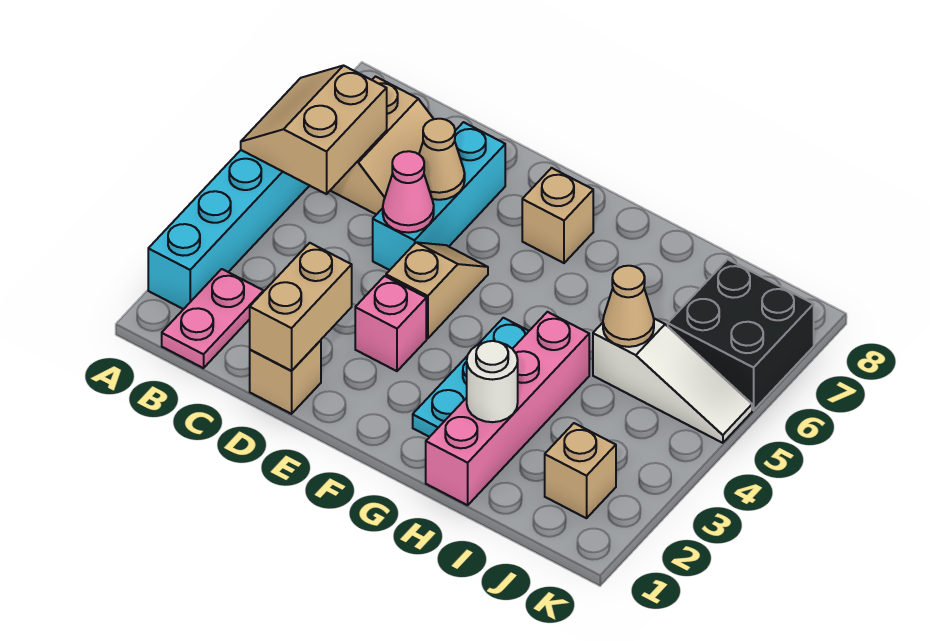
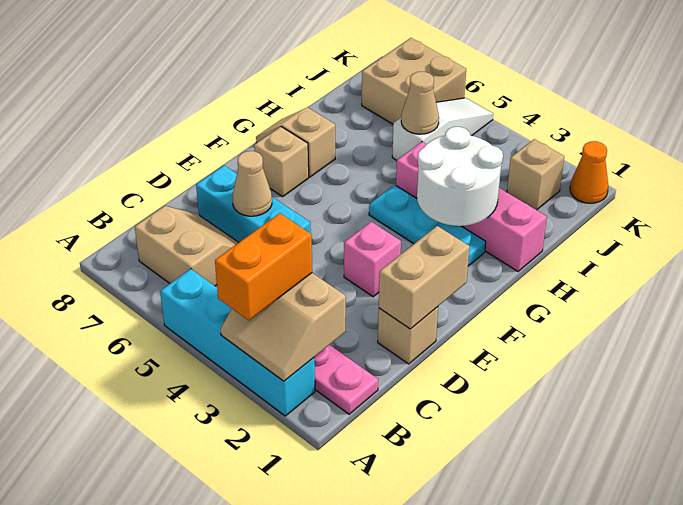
none -> orange 1x2 brick [215,213,312,320]
tan 2x2 slope [241,66,387,194] -> tan 2x2 slope moved to [221,273,346,381]
tan 1x2 brick [250,243,352,371] -> tan 1x2 brick turned to [379,226,470,329]
pink 1x1 cone [383,151,434,233] -> none
tan 1x2 slope [386,242,488,339] -> tan 1x2 slope moved to [256,107,335,177]
white 1x1 round brick [467,341,518,422] -> white 2x2 round brick [417,127,503,226]
black 2x2 brick [668,259,814,410] -> tan 2x2 brick [362,38,466,124]
none -> orange 1x1 cone [570,141,608,203]

